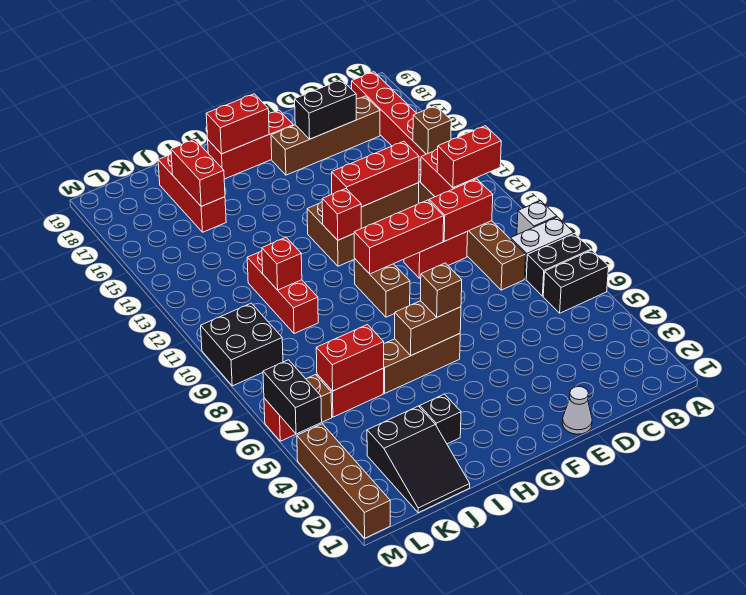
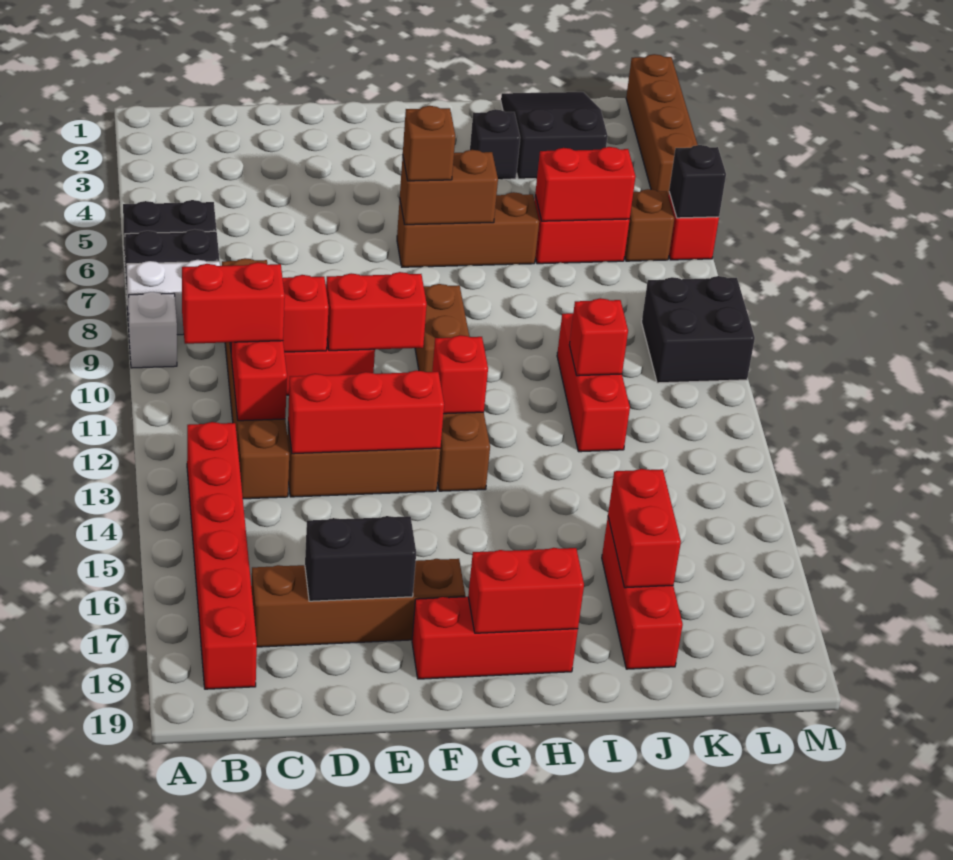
brown 1x1 brick [413,106,451,154] -> none
white 1x1 cone [562,386,592,434] -> none
red 1x3 brick [354,200,444,274] -> red 1x2 brick [326,272,427,351]
black 1x2 brick [263,360,322,434] -> black 1x1 brick [669,145,726,218]

